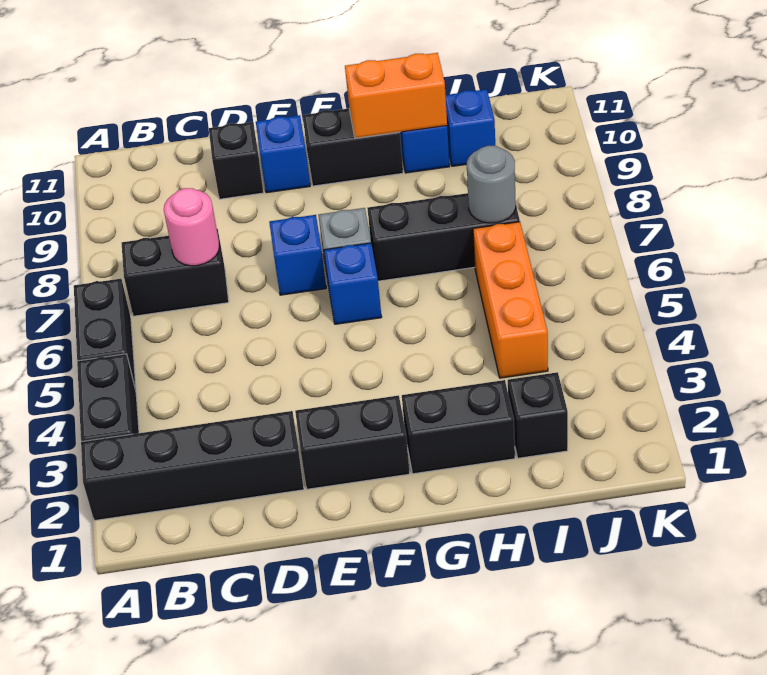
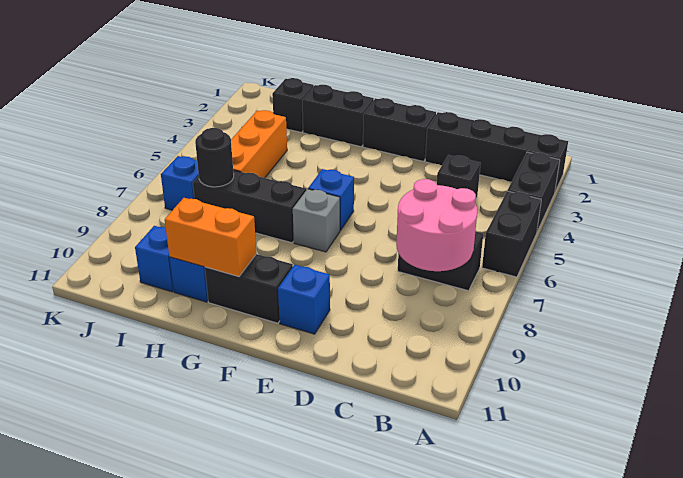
pink 1x1 round brick [164,188,220,266] -> pink 2x2 round brick [396,179,477,271]
black 1x1 brick [209,122,264,199] -> black 1x1 brick moved to [437,155,481,200]
blue 1x1 brick [269,215,326,295] -> blue 1x1 brick moved to [161,156,199,210]
grey 1x1 round brick [467,146,516,223] -> black 1x1 round brick [195,128,234,187]

